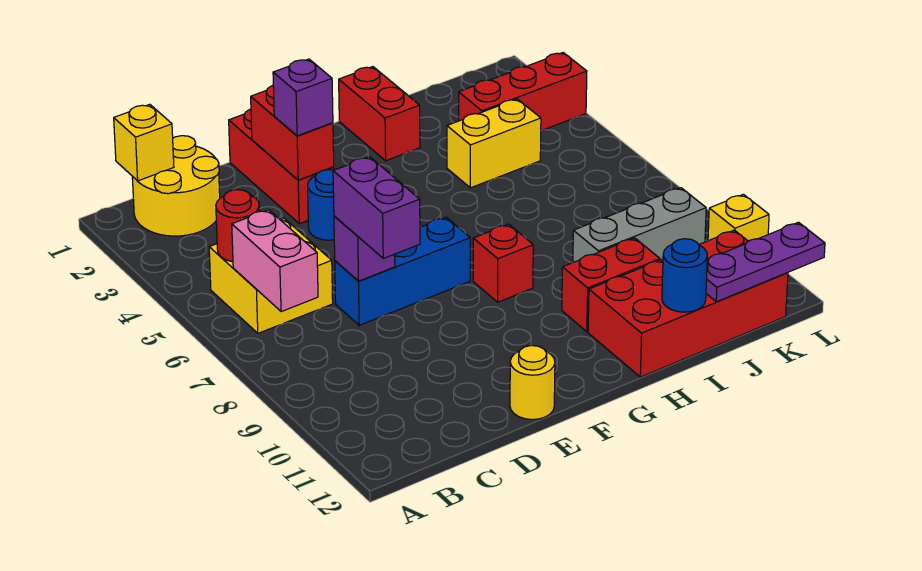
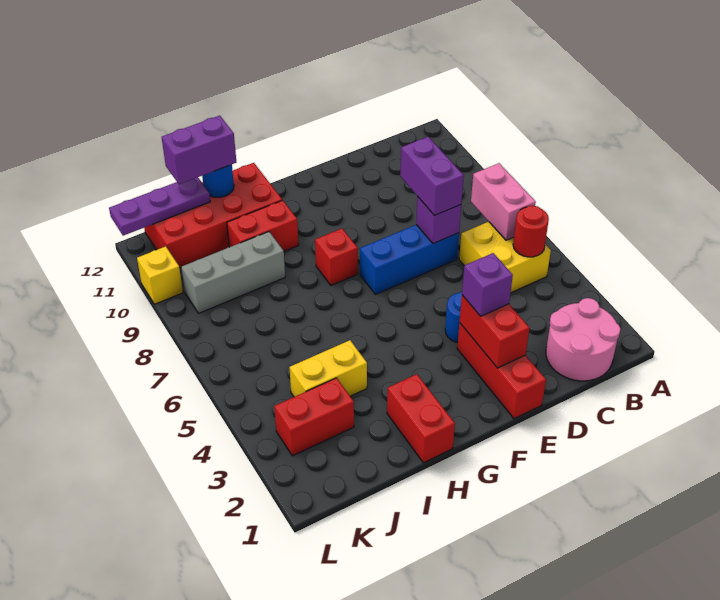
yellow 2x2 round brick [132,136,220,236] -> pink 2x2 round brick [546,298,621,381]
yellow 1x1 brick [114,104,174,181] -> none
yellow 1x1 round brick [510,345,555,420] -> none
none -> purple 1x2 brick [162,116,236,184]
red 1x3 brick [459,53,587,130] -> red 1x2 brick [274,378,354,456]

